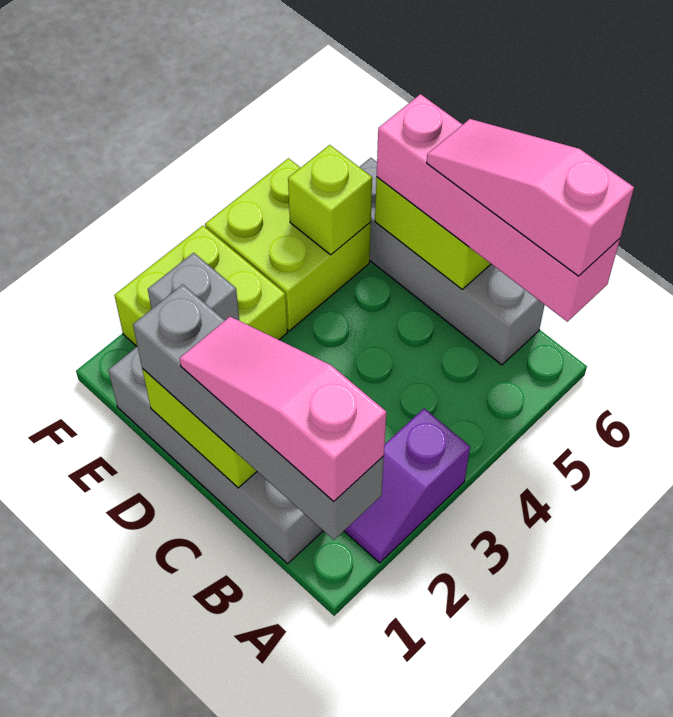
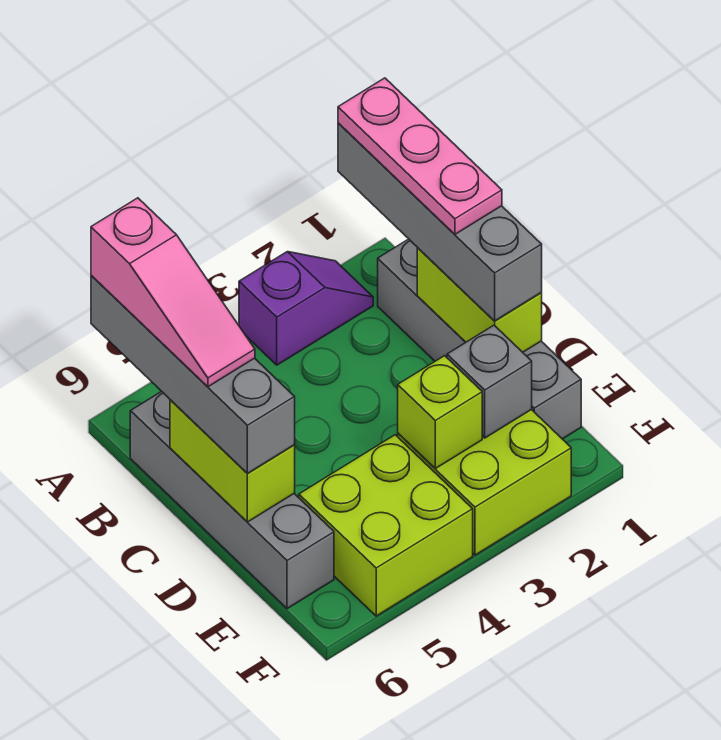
pink 1x3 slope [179,317,386,502] -> pink 1x3 plate [338,78,502,234]
pink 1x4 brick [377,94,620,322] -> grey 1x4 brick [91,275,295,473]
lime 1x1 brick [288,145,372,255] -> lime 1x1 brick moved to [398,356,482,469]

